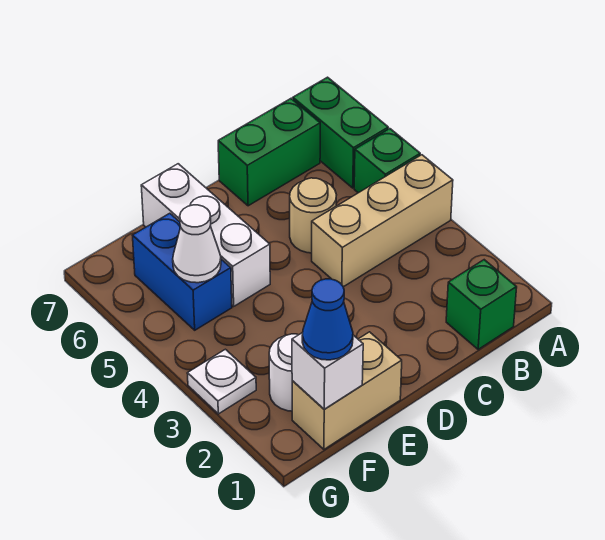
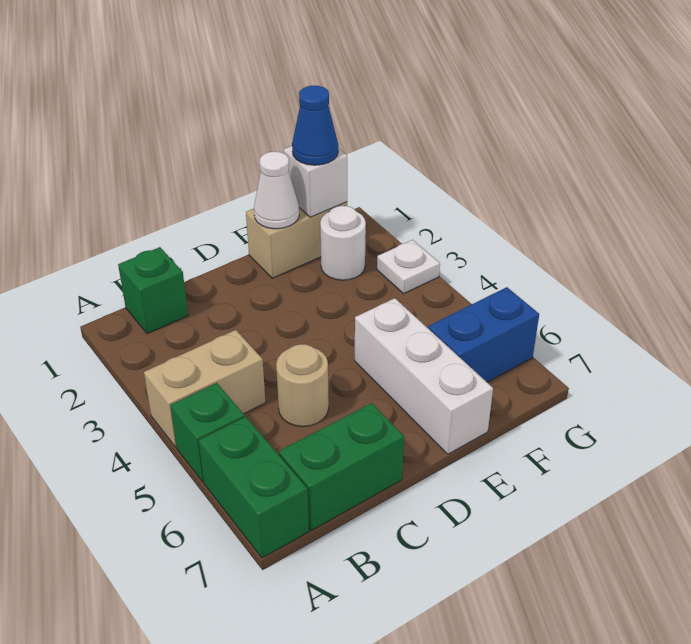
tan 1x3 brick [312,155,453,287] -> tan 1x2 brick [144,330,266,447]
blue 1x2 brick [132,213,232,330] -> blue 1x2 brick turned to [428,287,539,382]
white 1x1 cone [173,205,221,283] -> white 1x1 cone moved to [254,151,299,229]

